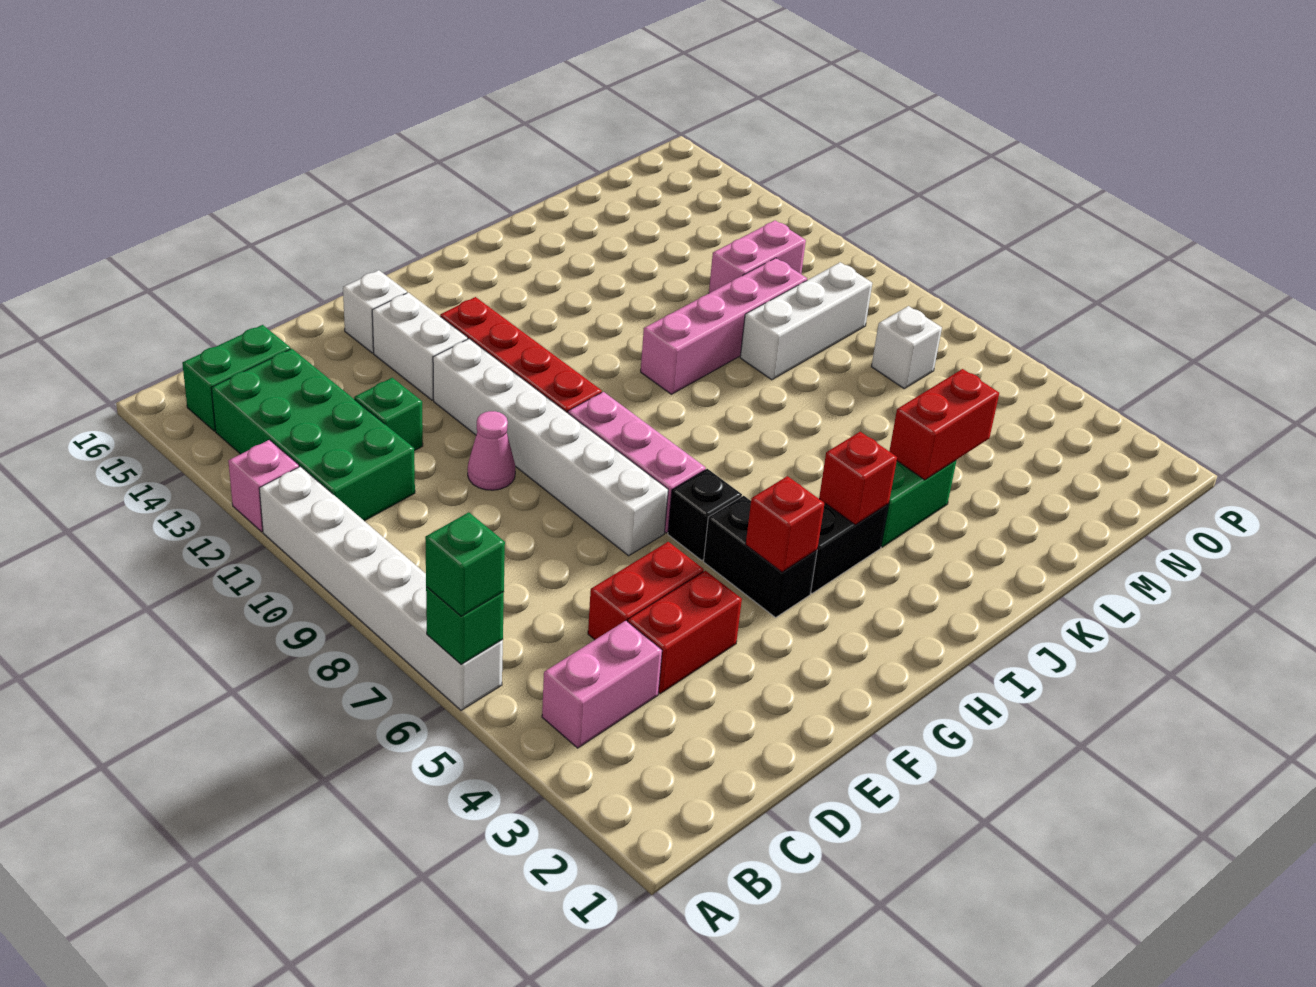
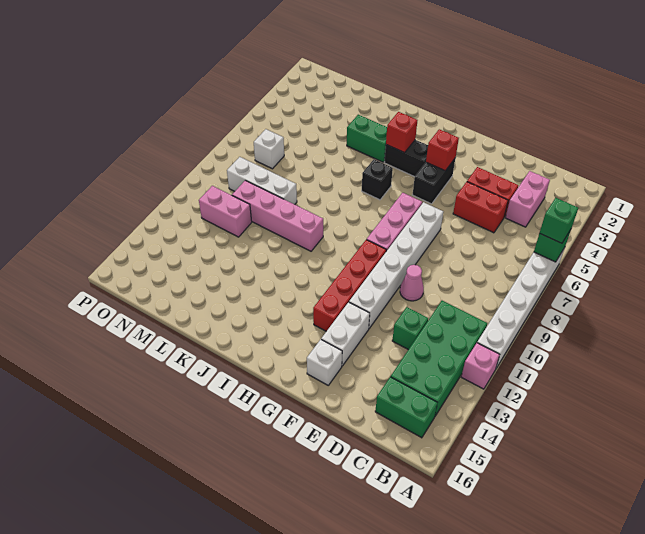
pink 1x2 brick [542,621,662,748] -> pink 1x2 brick turned to [506,171,550,227]
black 1x1 brick [668,469,742,560] -> black 1x1 brick moved to [362,159,393,200]
red 1x2 brick [889,369,999,480] -> none

